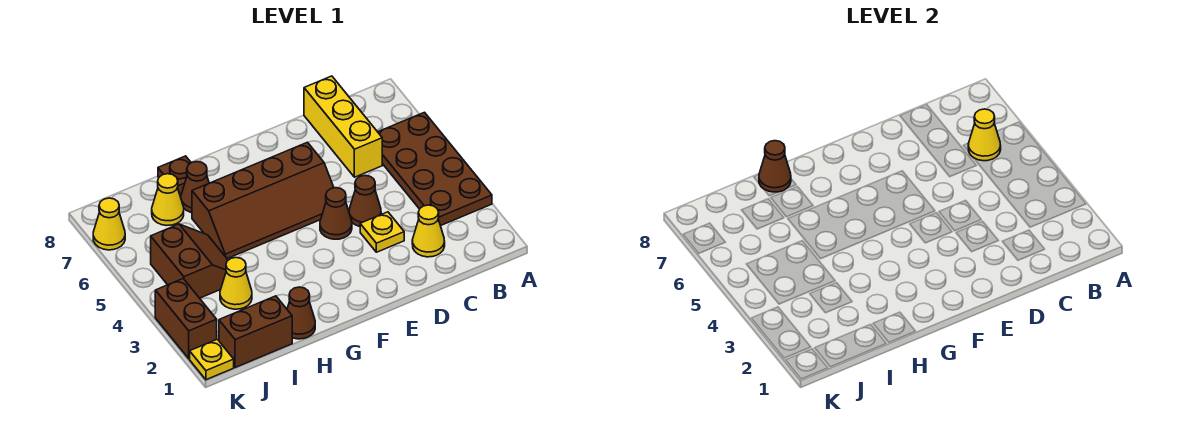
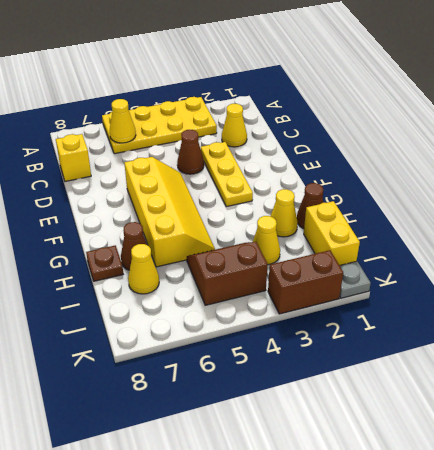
brown 2x4 plate [378,112,492,226] -> yellow 2x4 plate [102,97,217,154]
yellow 1x3 brick [304,76,382,177] -> yellow 1x1 brick [56,134,91,181]
yellow 1x1 plate [360,212,404,252] -> yellow 1x3 plate [201,142,253,207]
brown 1x1 cone [320,188,352,239] -> none
brown 2x4 slope [192,142,334,259] -> yellow 2x4 slope [124,157,215,267]
brown 1x1 cone [759,141,791,192] -> none
brown 1x2 brick [219,296,292,368] -> yellow 1x2 brick [304,201,360,265]
yellow 1x1 plate [190,339,234,380] -> grey 1x1 plate [340,261,371,298]
yellow 1x1 cone [93,198,125,250] -> yellow 1x1 cone moved to [270,189,298,237]

